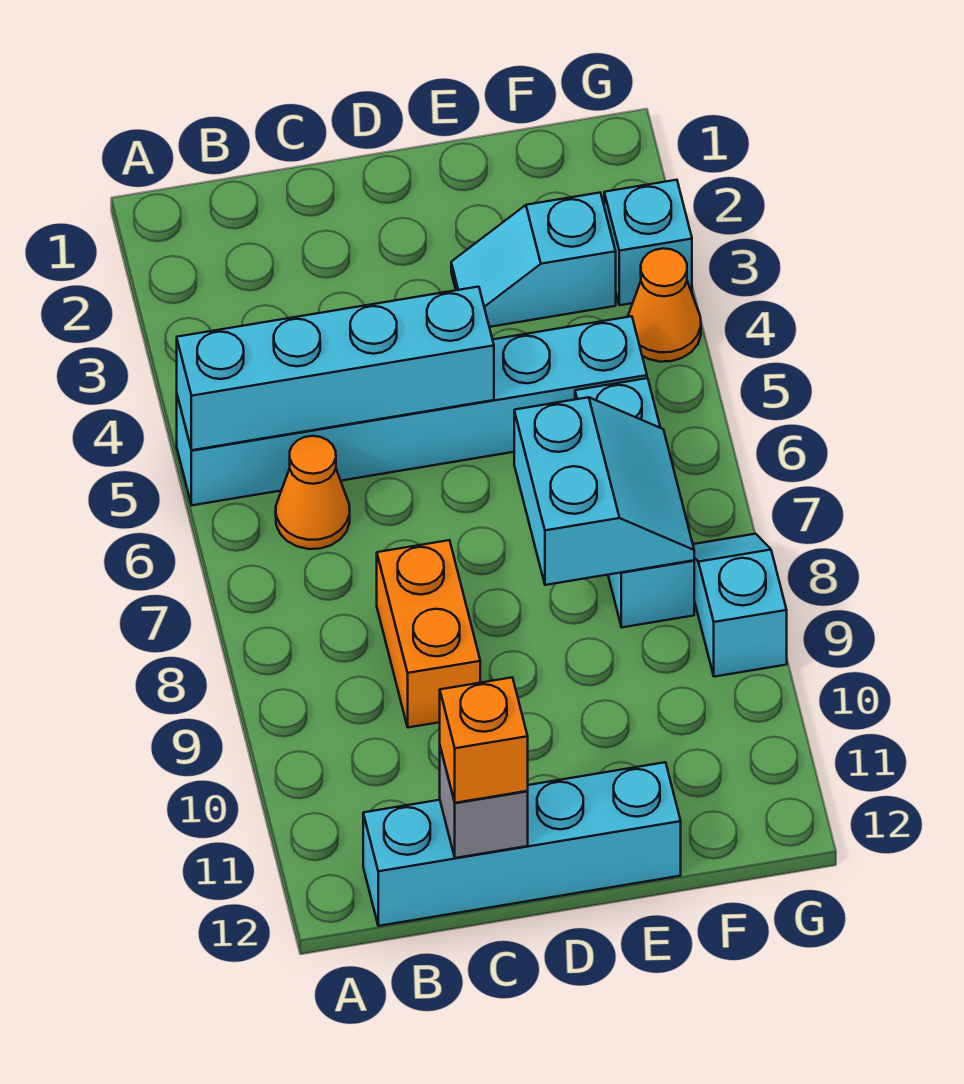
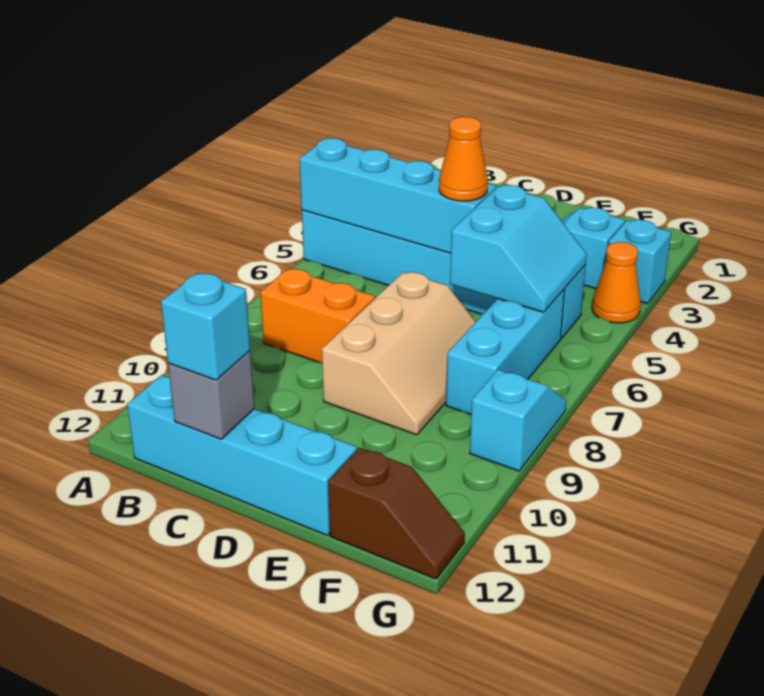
orange 1x1 cone [276,436,350,549] -> orange 1x1 cone moved to [439,117,488,201]
orange 1x2 brick [377,540,480,727] -> orange 1x2 brick turned to [260,269,375,363]
orange 1x1 brick [440,678,528,803] -> cyan 1x1 brick [161,273,250,380]
none -> tan 2x3 slope [322,272,476,435]
cyan 2x2 slope [514,397,694,585] -> cyan 2x2 slope moved to [450,185,587,312]
none -> brown 1x2 slope [328,448,465,579]

